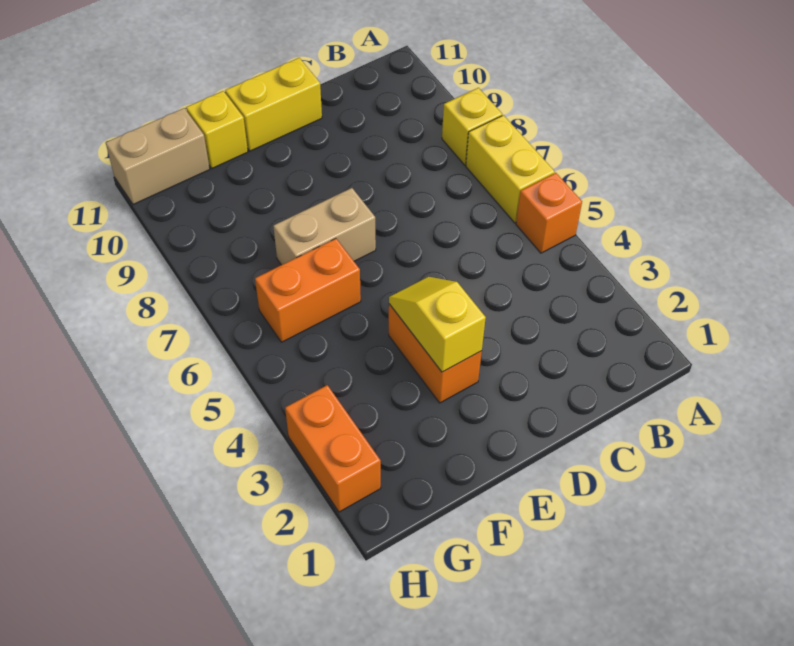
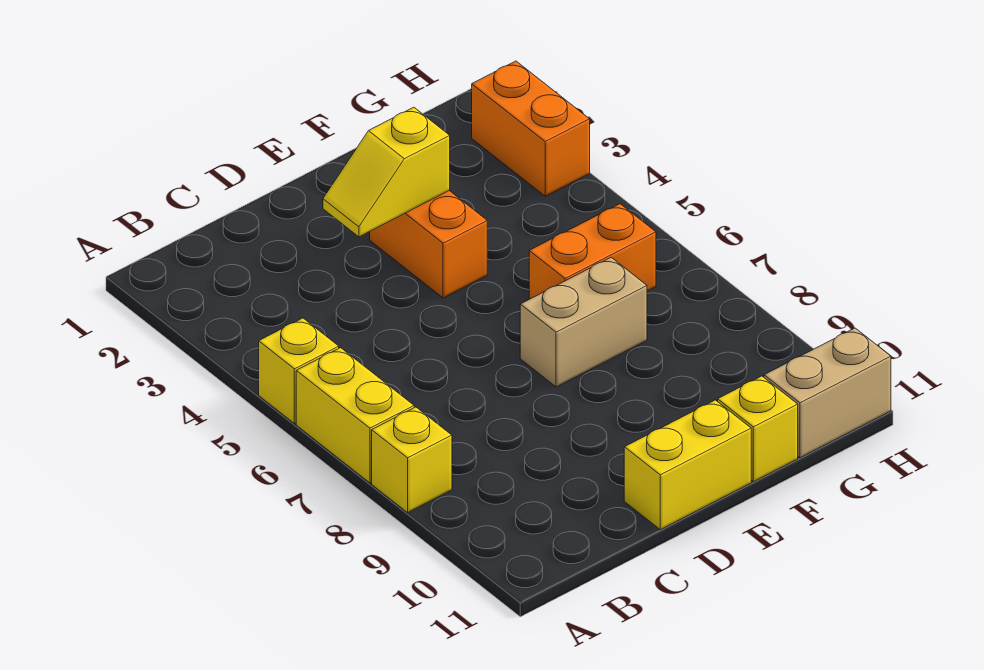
orange 1x1 brick [516,173,582,253] -> yellow 1x1 brick [259,318,339,424]
yellow 1x2 slope [389,277,486,372] -> yellow 1x2 slope turned to [323,107,450,237]

